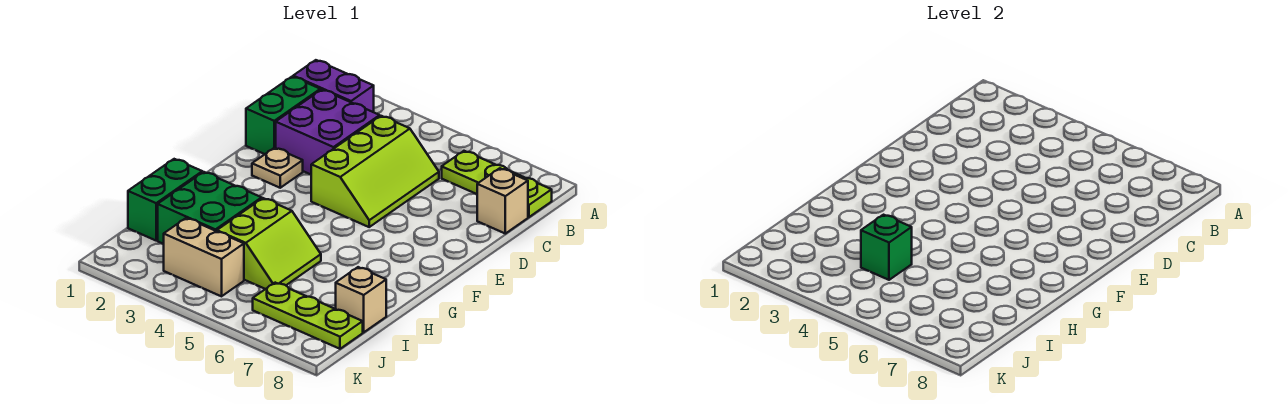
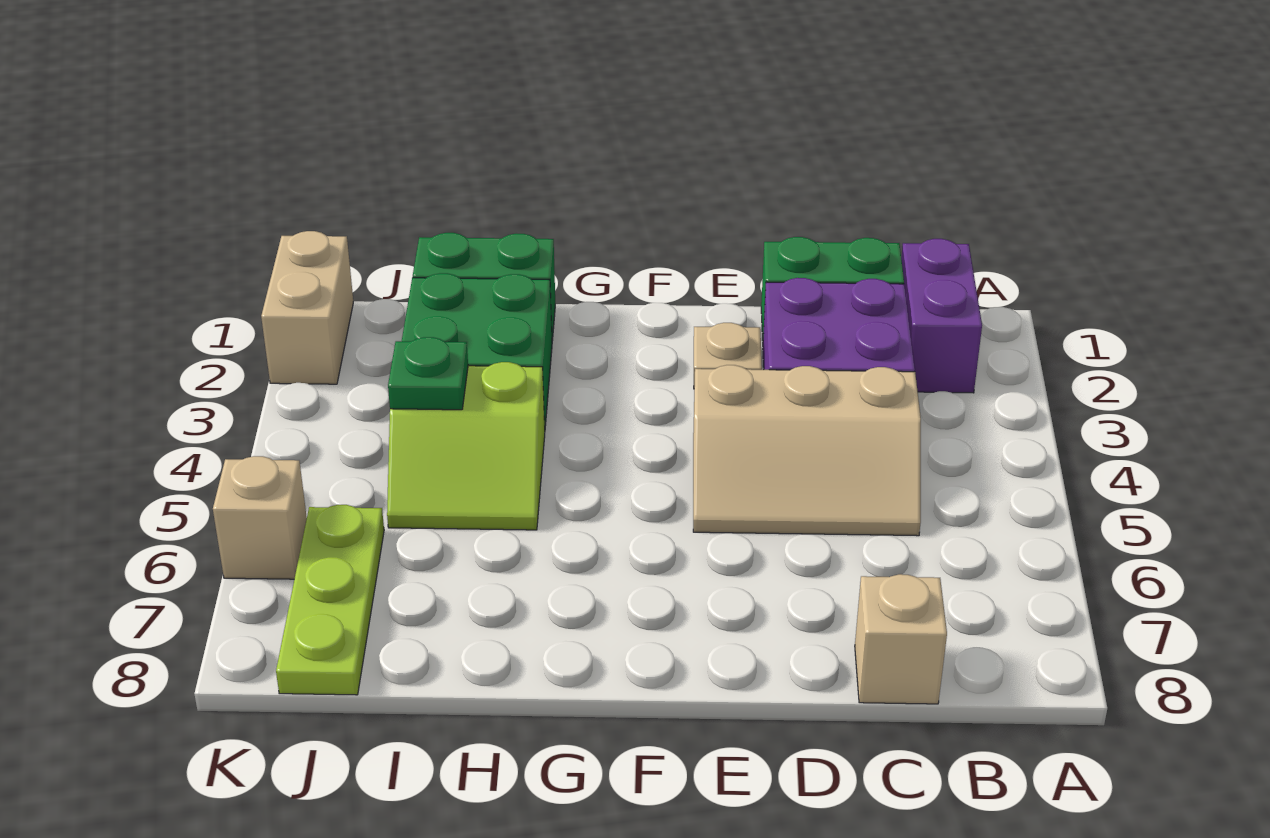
lime 1x3 plate [442,151,552,217] -> none
lime 2x3 slope [311,116,439,227] -> tan 2x3 slope [693,365,921,536]
green 1x1 brick [861,215,912,280] -> green 1x1 plate [388,337,468,410]
tan 1x1 brick [336,267,386,332] -> tan 1x1 brick moved to [213,456,307,579]
tan 1x2 brick [164,218,244,296] -> tan 1x2 brick moved to [261,231,353,384]

